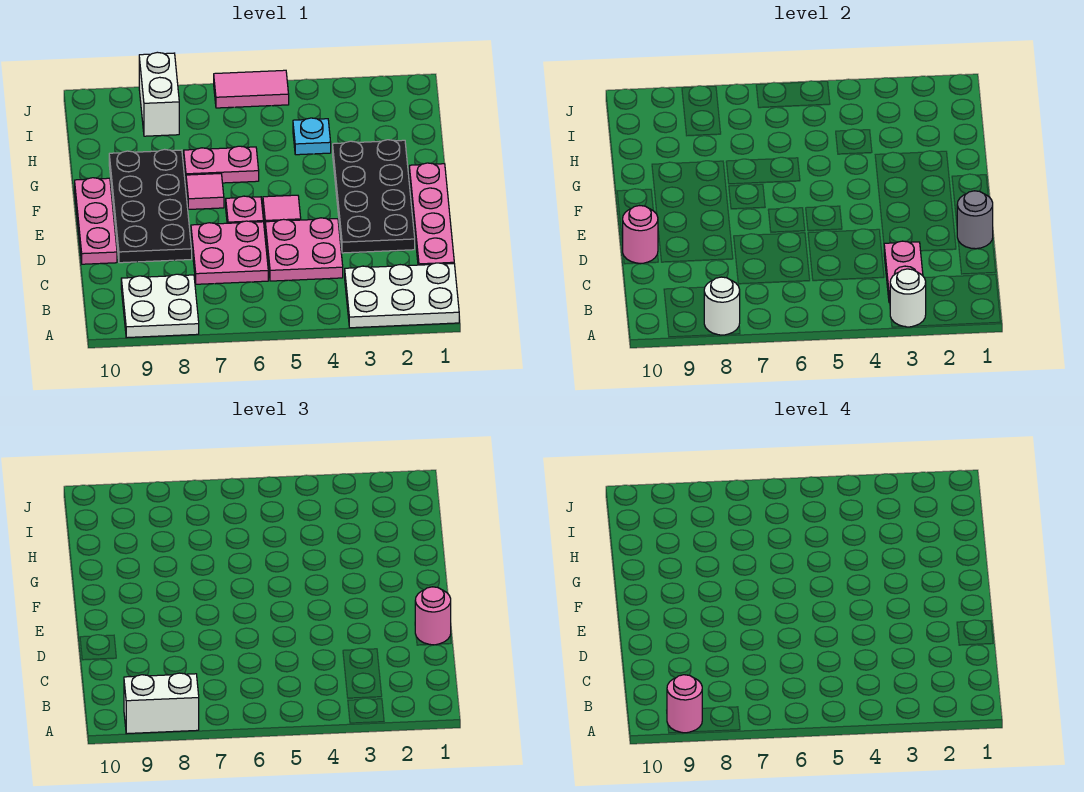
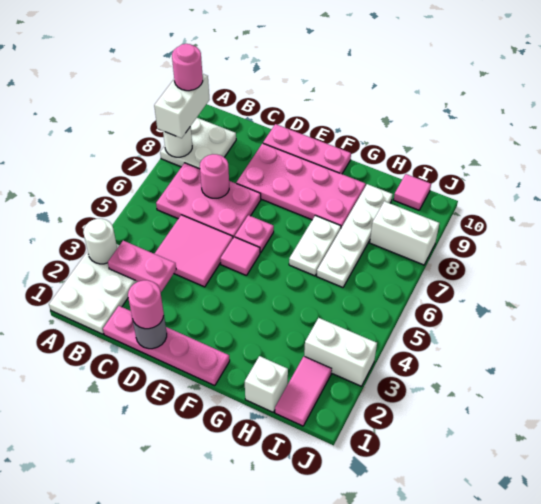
pink 2x2 plate [265,218,343,281] -> pink 2x2 tile [155,215,233,287]
pink 2x2 plate [191,221,268,284] -> pink 2x3 plate [156,163,261,238]
black 2x4 plate [333,140,415,253] -> none
black 2x4 plate [109,149,192,263] -> pink 2x4 plate [236,143,366,228]
pink 1x1 round brick [622,206,658,264] -> pink 1x1 round brick moved to [200,154,229,198]
pink 1x1 tile [186,174,224,209] -> pink 1x1 tile moved to [394,174,431,210]
pink 1x2 plate [184,146,259,183] -> white 1x2 plate [289,215,341,276]
none -> white 1x1 brick [245,356,288,412]
cyan 1x1 plate [293,118,331,155] -> none
none -> white 1x4 plate [317,184,393,287]
none -> white 1x2 brick [304,318,377,386]
pink 1x2 tile [214,70,289,108] -> pink 1x2 tile moved to [275,357,332,426]

